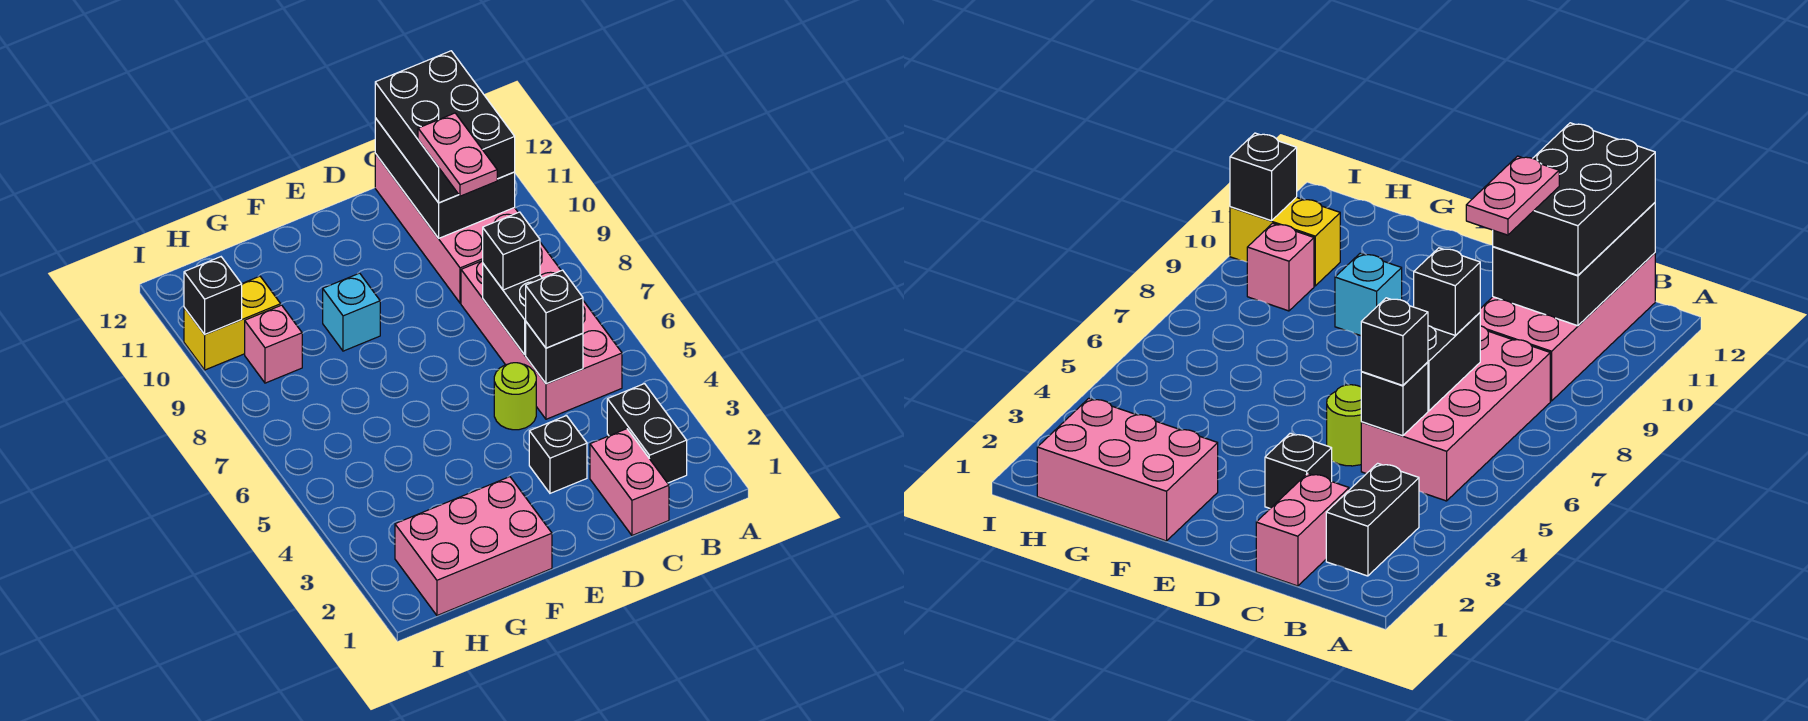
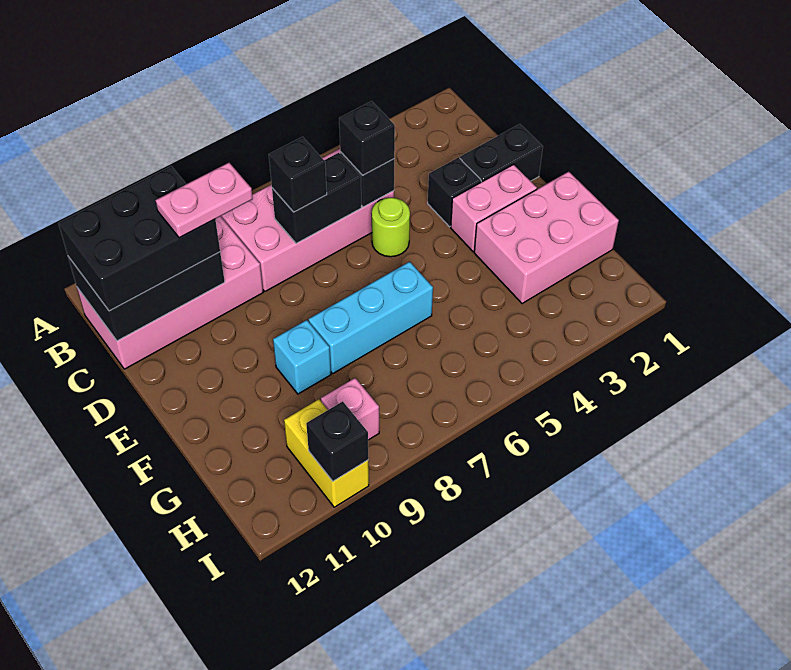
black 1x2 brick [607,384,687,483] -> black 1x2 brick moved to [460,124,543,182]
pink 1x2 brick [590,429,669,536] -> pink 1x2 brick moved to [451,165,537,252]
pink 2x3 brick [395,477,552,615] -> pink 2x3 brick turned to [474,172,619,304]
none -> cyan 1x3 brick [309,262,433,373]

